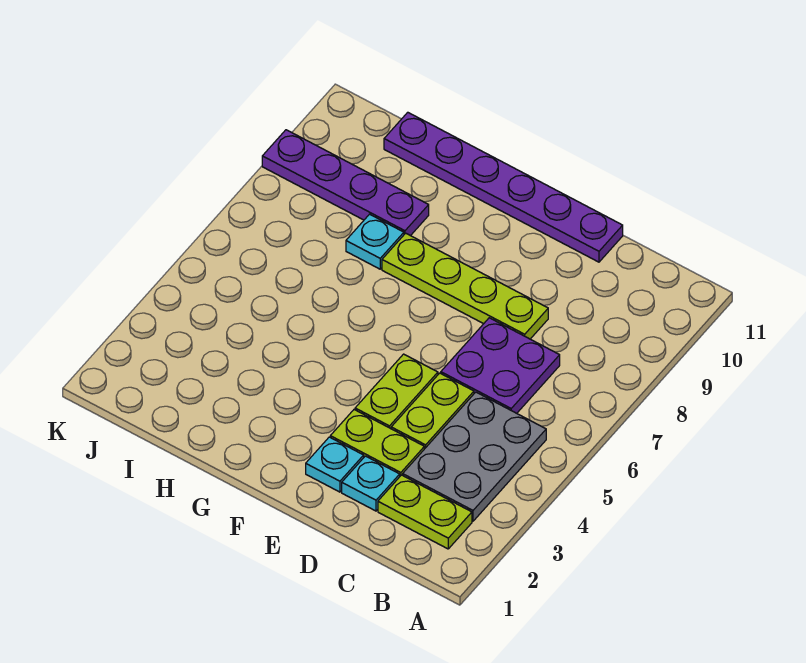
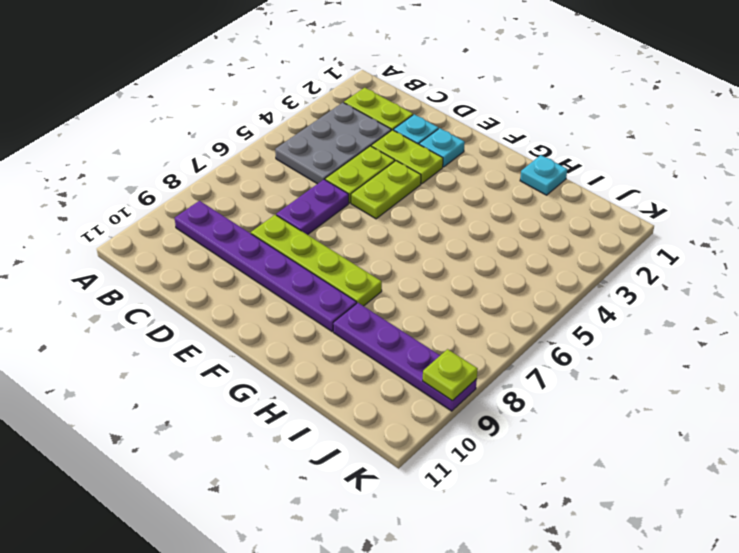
purple 2x2 plate [441,318,560,413] -> purple 1x2 plate [276,180,349,235]
purple 1x6 plate [384,112,623,262] -> purple 1x6 plate moved to [175,201,357,331]
cyan 1x1 plate [346,214,404,269] -> cyan 1x1 plate moved to [520,155,567,195]
none -> lime 1x1 plate [423,349,478,400]

